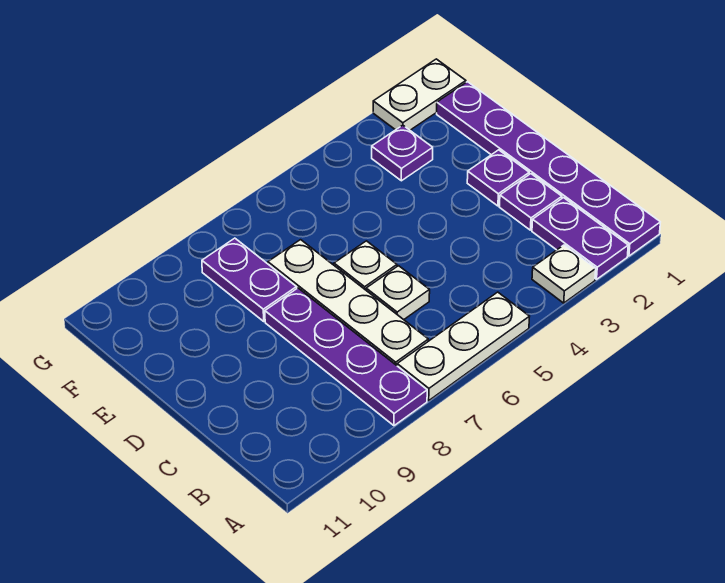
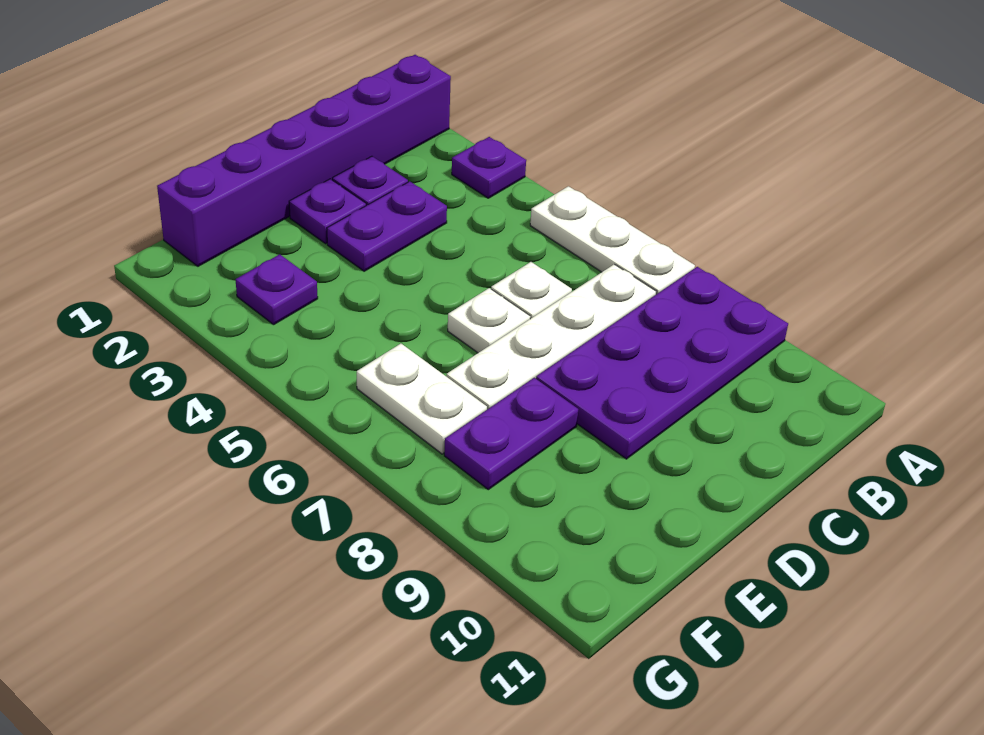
purple 1x6 plate [437,82,660,256] -> purple 1x6 brick [157,55,451,266]
purple 1x2 plate [532,198,628,279] -> purple 1x2 plate moved to [327,181,447,271]
white 1x1 plate [532,245,596,303] -> purple 1x1 plate [452,137,526,198]
purple 1x4 plate [265,288,427,426] -> purple 2x4 plate [536,267,788,459]
white 1x2 plate [373,59,466,130] -> white 1x2 plate moved to [357,344,487,454]

